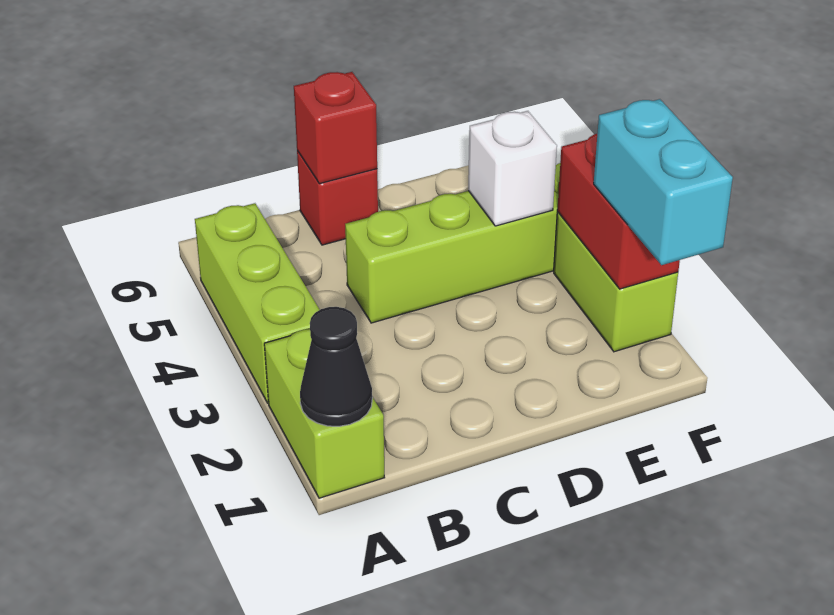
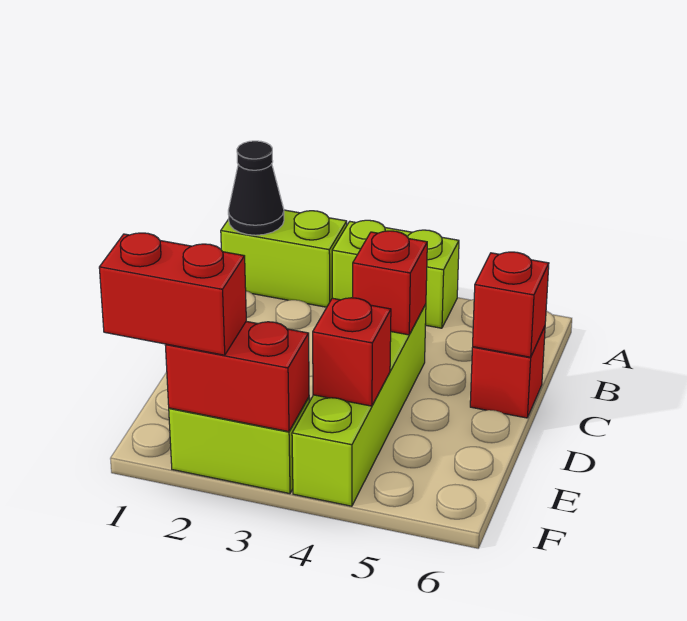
lime 1x3 brick [195,203,320,403] -> lime 1x2 brick [332,220,459,328]
none -> red 1x1 brick [353,231,427,335]
white 1x1 brick [468,111,557,226] -> red 1x1 brick [313,298,391,406]
cyan 1x2 brick [594,99,733,265] -> red 1x2 brick [99,233,246,355]

